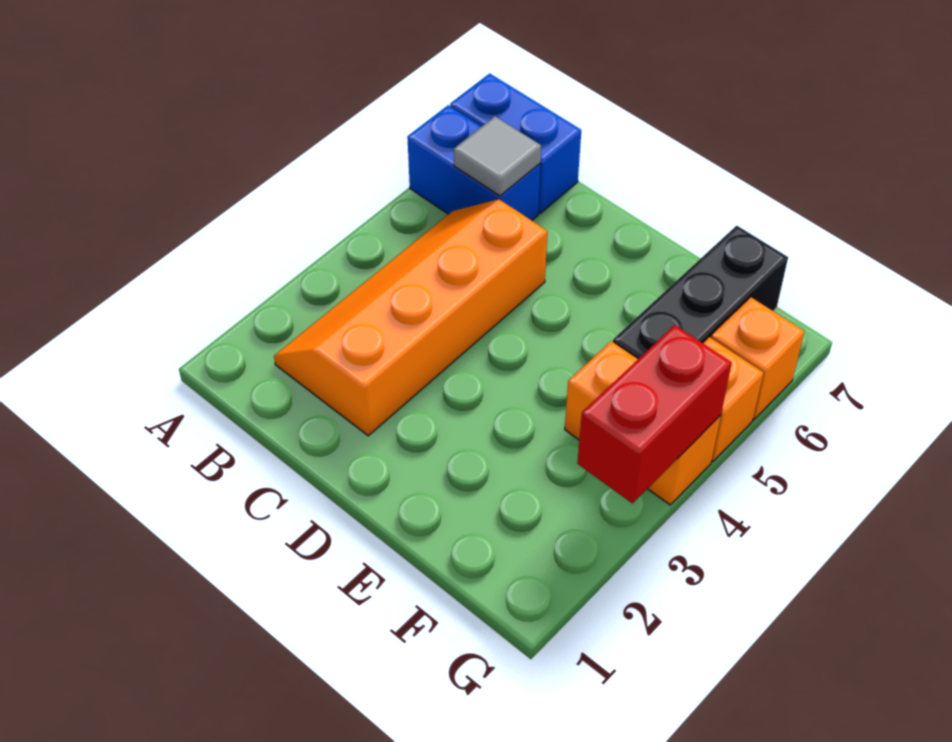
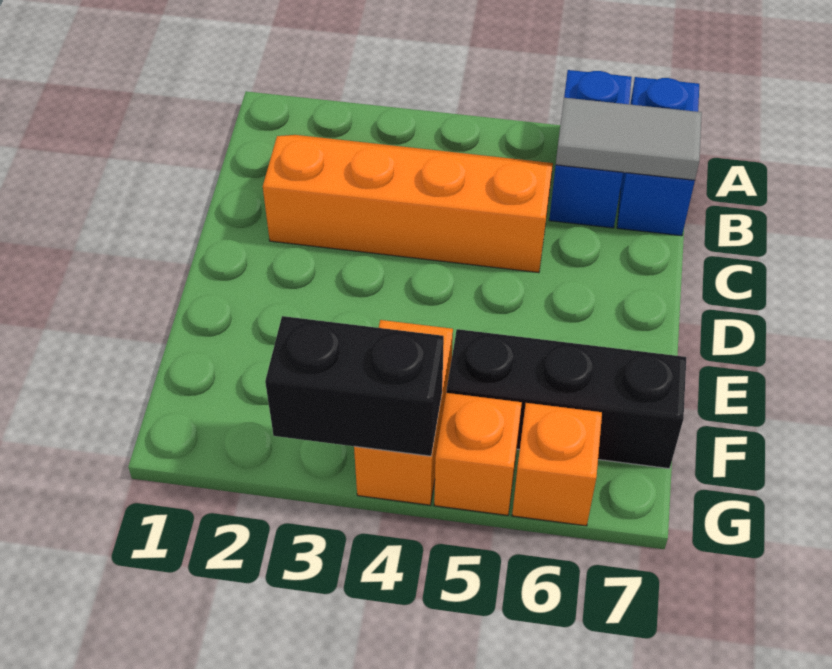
grey 1x1 tile [454,116,541,196] -> grey 1x2 tile [556,98,702,180]
red 1x2 brick [577,325,732,503] -> black 1x2 brick [265,316,444,456]

